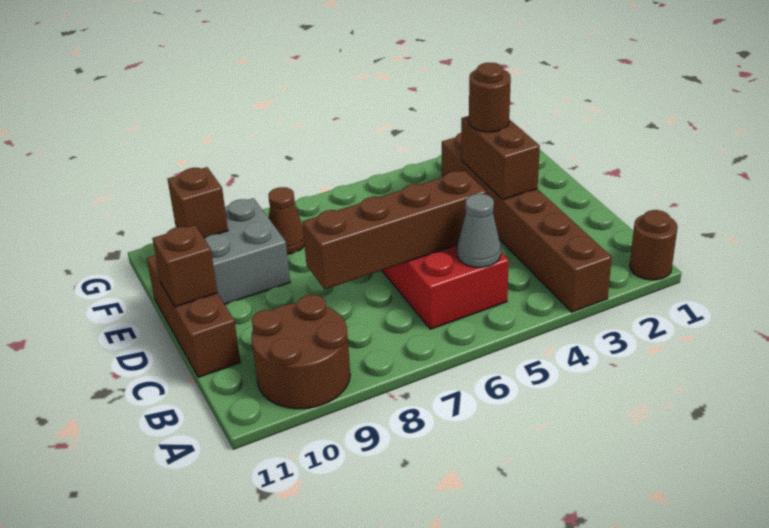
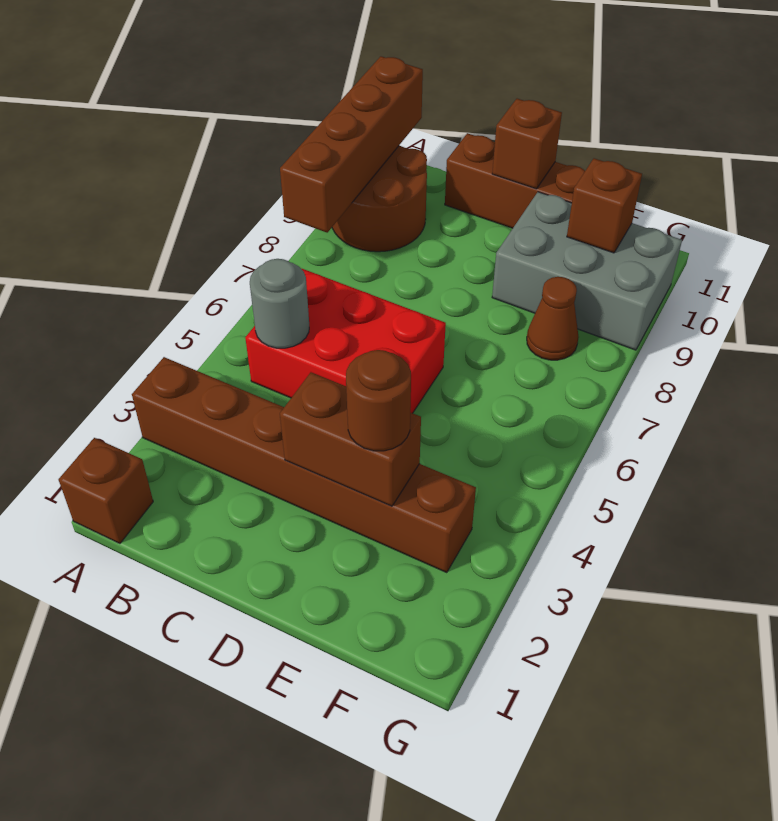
brown 1x1 round brick [630,210,678,280] -> brown 1x1 brick [59,438,153,543]
grey 1x1 cone [457,194,501,267] -> grey 1x1 round brick [250,259,309,348]
brown 1x4 brick [302,171,486,289] -> brown 1x4 brick moved to [280,56,423,232]
grey 2x2 brick [175,198,290,304] -> grey 2x3 brick [492,192,682,350]

